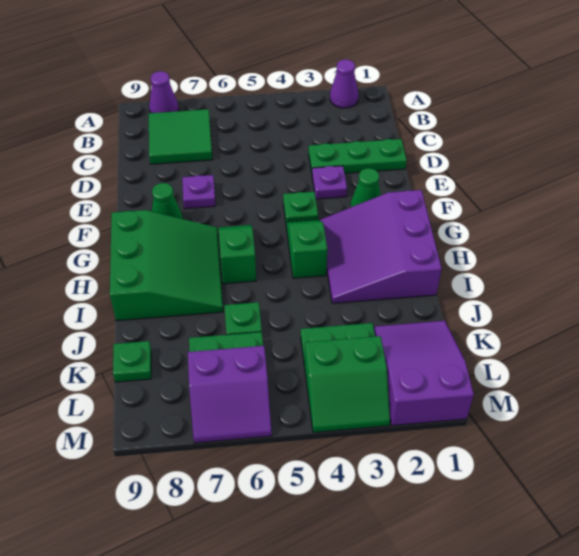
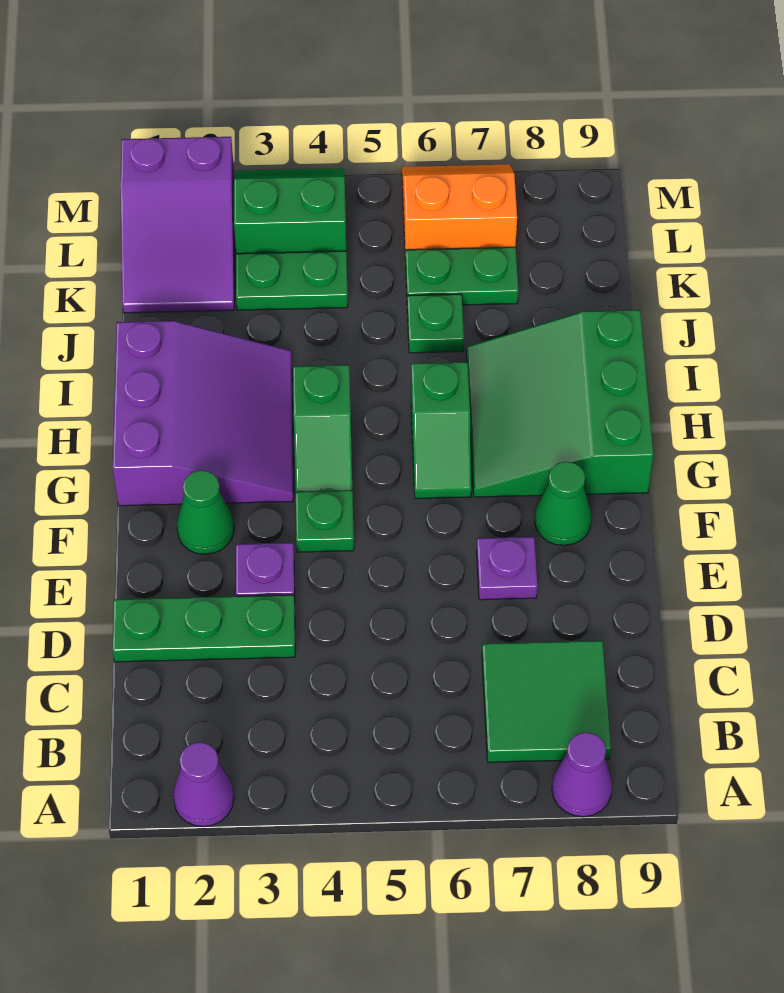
green 1x1 plate [113,341,151,382] -> none
purple 2x2 slope [188,346,272,443] -> orange 2x2 slope [402,164,517,260]

